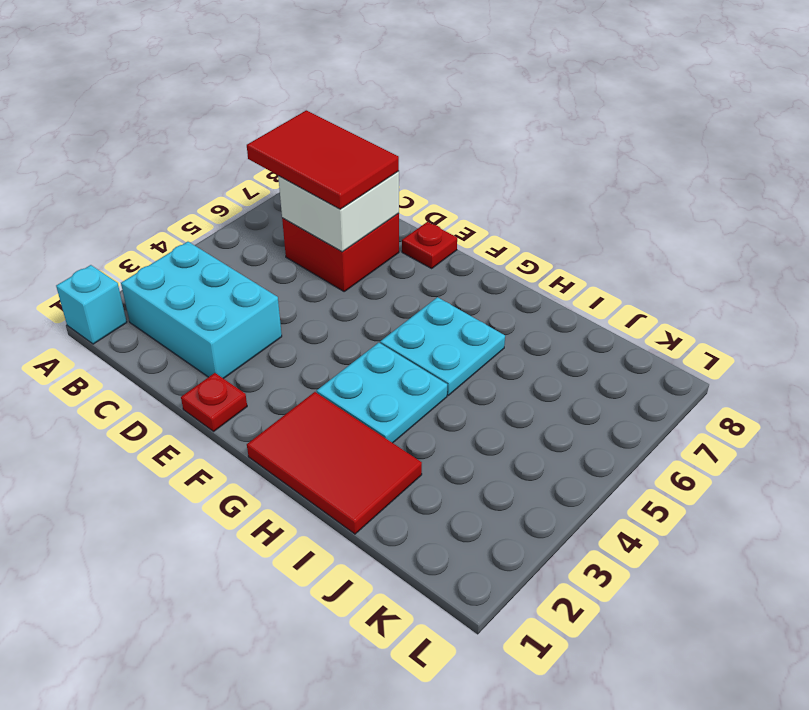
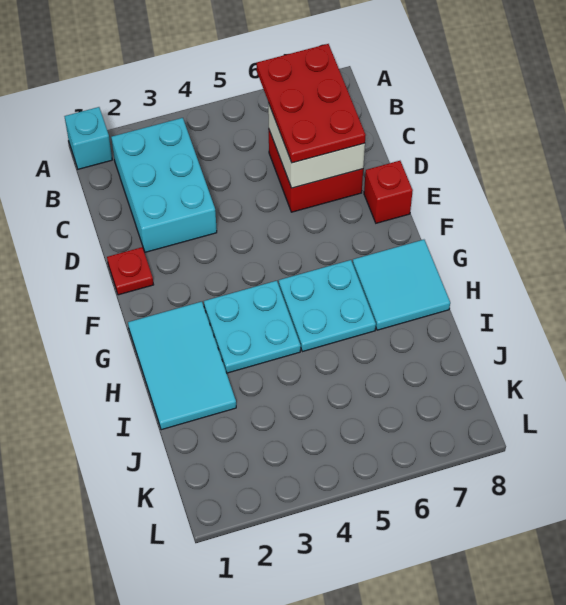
red 2x3 tile [247,110,399,209] -> red 2x3 plate [257,44,366,163]
red 1x1 plate [402,222,457,268] -> red 1x1 brick [364,161,413,223]
red 2x3 tile [247,392,422,534] -> cyan 2x3 tile [128,302,236,430]
none -> cyan 2x2 tile [353,240,450,330]

